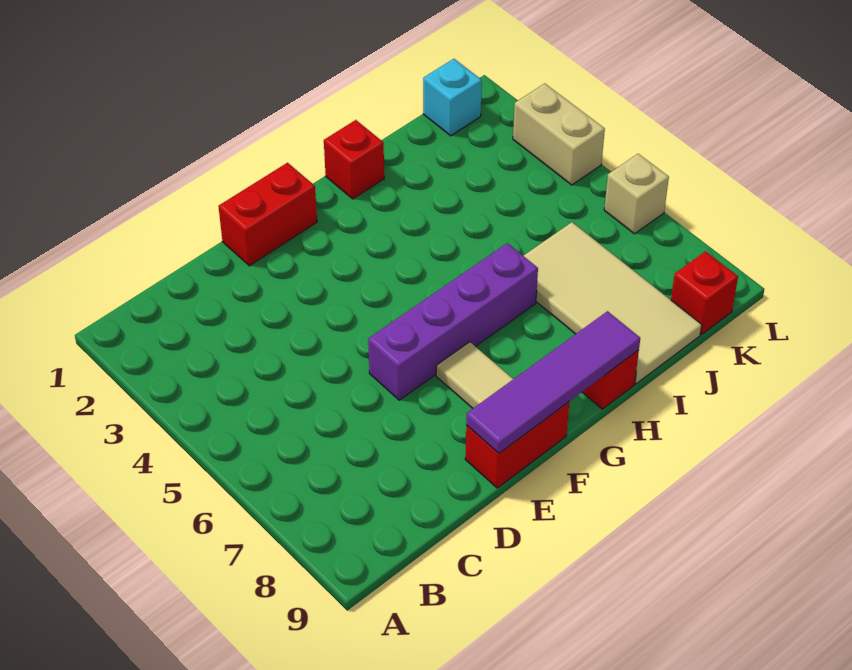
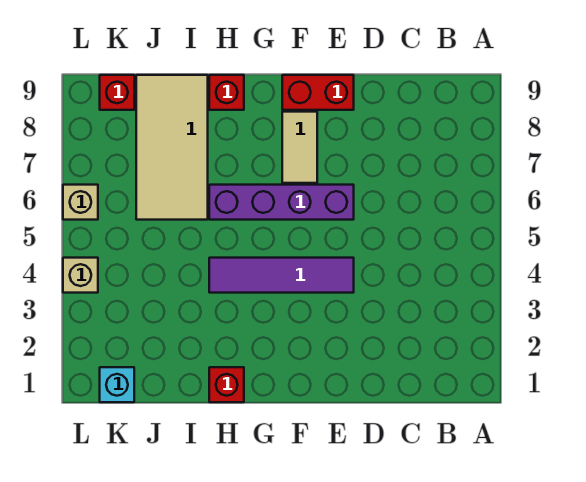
red 1x2 brick [218,163,317,266] -> none
purple 1x4 tile [466,311,640,453] -> purple 1x4 tile moved to [209,258,354,293]
tan 1x2 brick [513,83,605,185] -> tan 1x1 brick [63,258,98,293]

